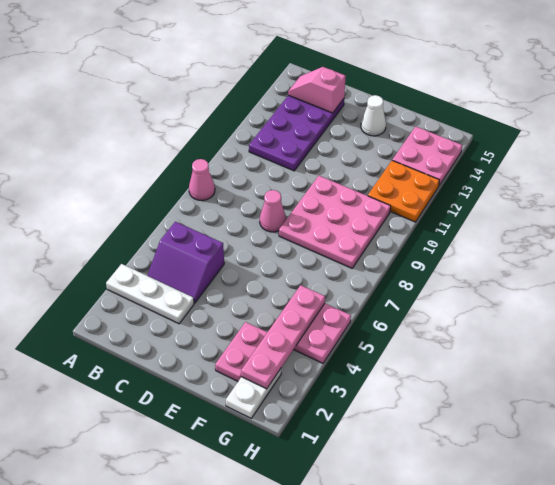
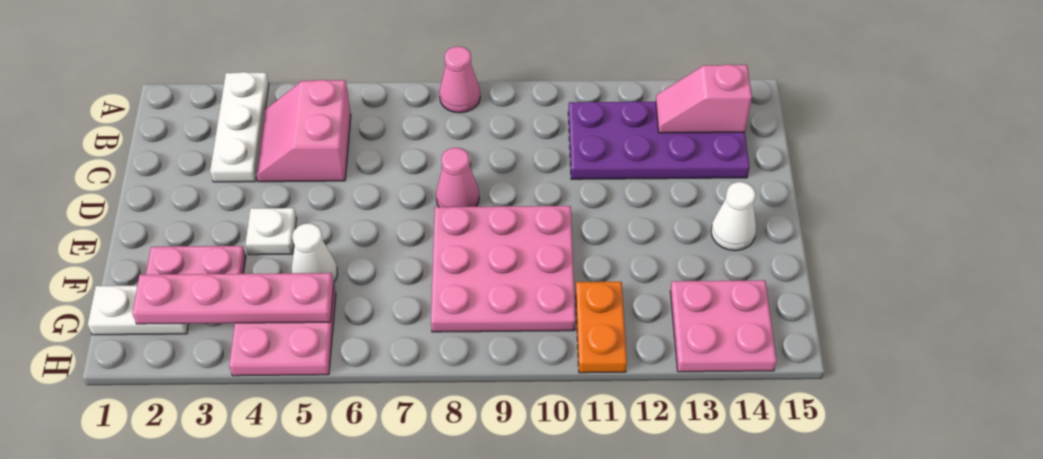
purple 2x2 slope [147,222,224,303] -> pink 2x2 slope [257,80,351,182]
pink 1x2 slope [288,67,346,113] -> pink 1x2 slope turned to [656,65,752,133]
none -> white 1x1 plate [246,208,296,255]
none -> white 1x1 cone [292,223,338,282]
orange 2x2 plate [368,161,440,222] -> orange 1x2 plate [576,282,627,373]

